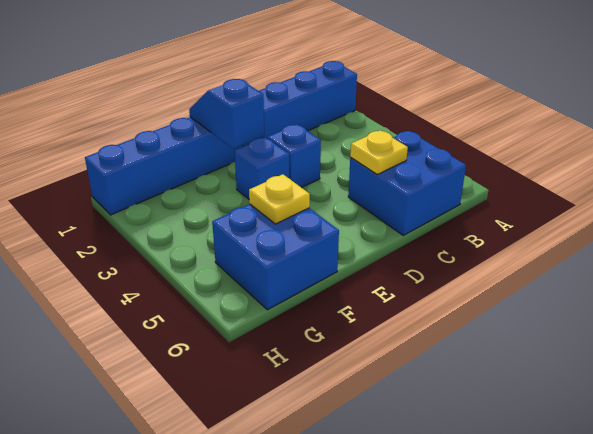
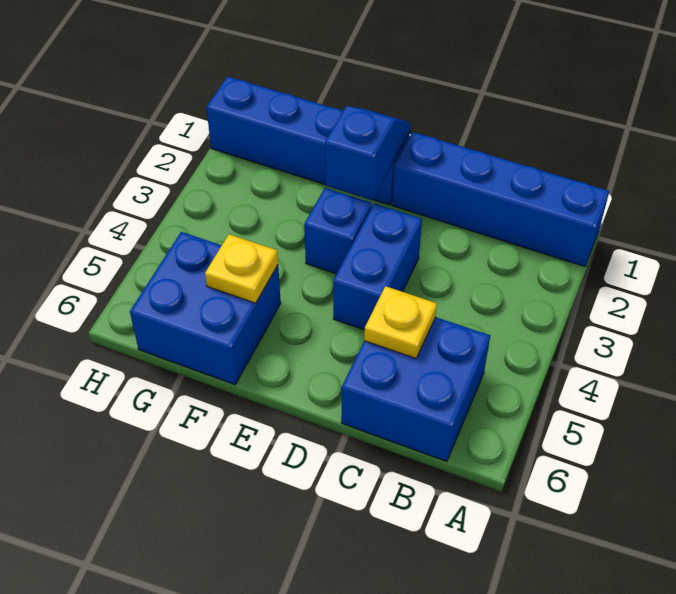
blue 1x1 brick [267,124,321,188] -> blue 1x2 brick [333,204,422,330]

